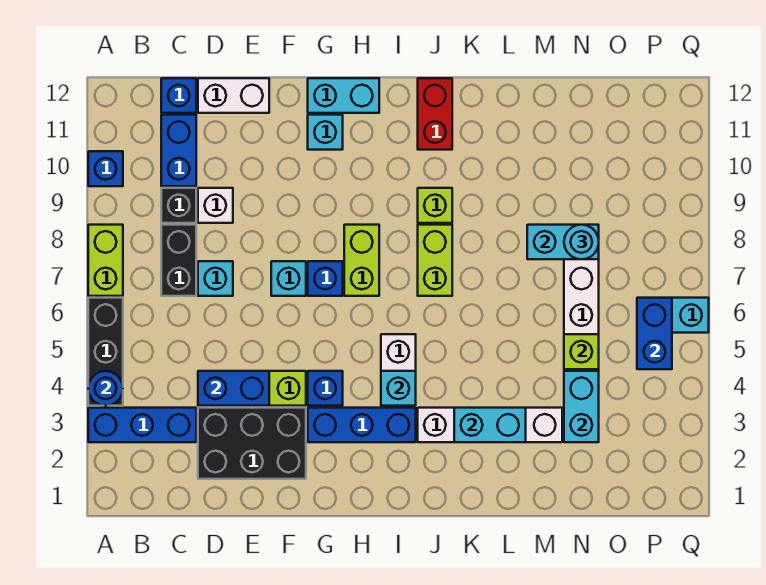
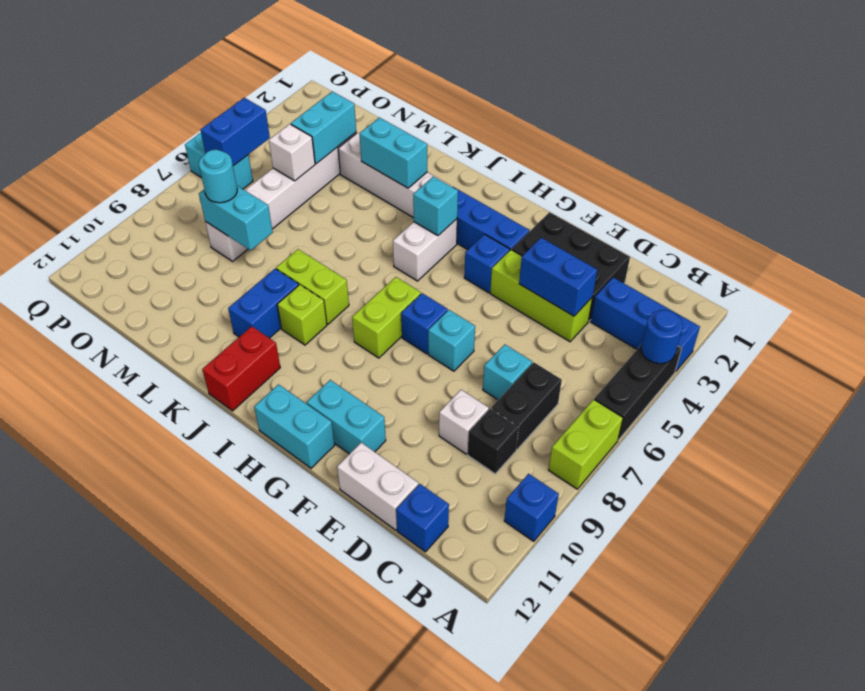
blue 1x2 brick [161,115,196,186] -> blue 1x2 brick moved to [228,269,299,338]
cyan 1x1 brick [308,115,343,150] -> cyan 1x2 brick [307,380,386,454]
lime 1x2 brick [418,225,452,296] -> lime 1x2 brick turned to [276,249,349,324]
lime 1x1 brick [564,334,599,369] -> white 1x1 brick [269,124,315,181]

